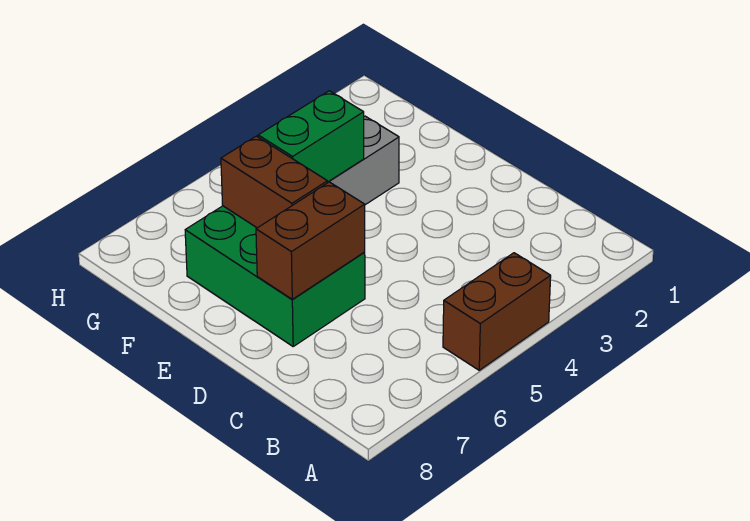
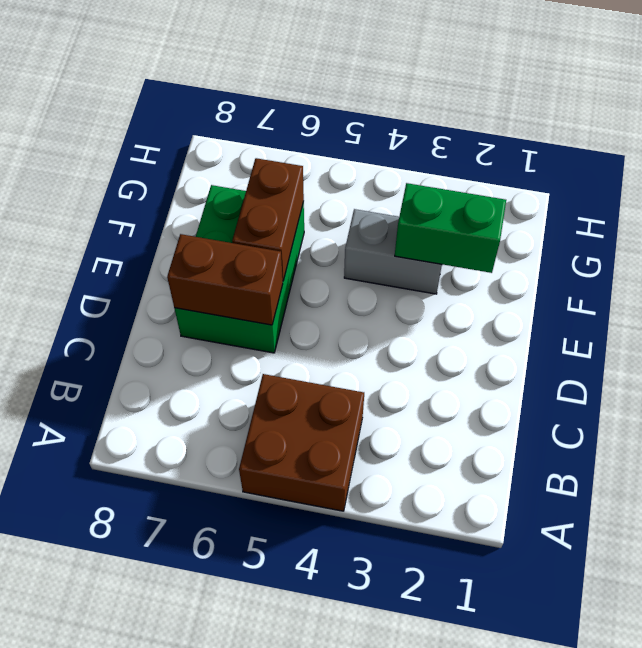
brown 1x2 brick [443,253,551,370] -> brown 2x2 brick [239,374,364,511]
green 1x2 brick [258,91,364,182] -> green 1x2 brick moved to [395,183,506,273]

